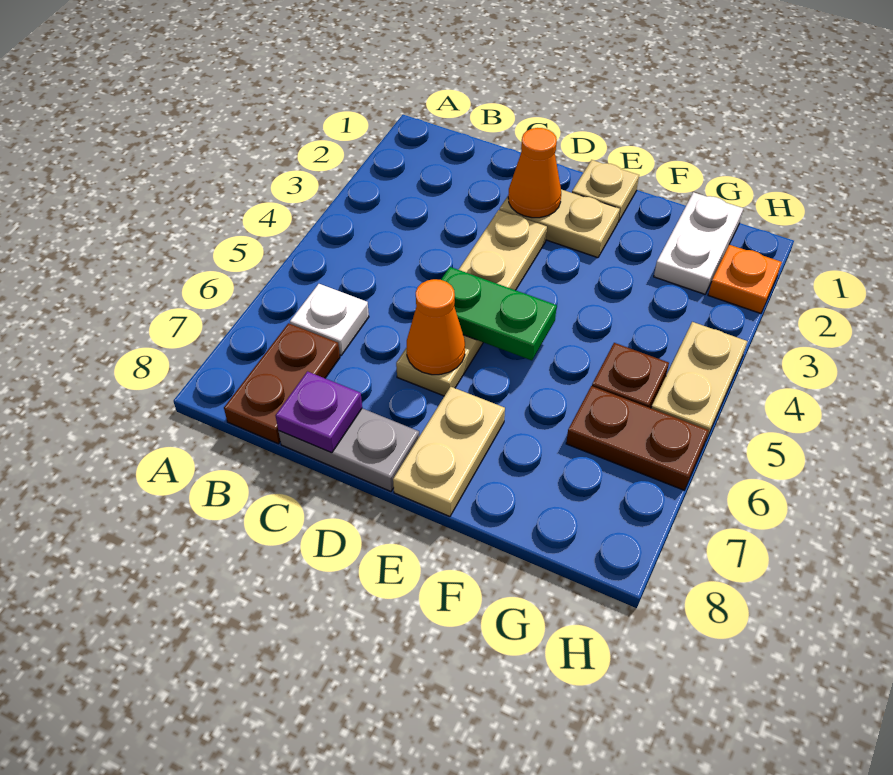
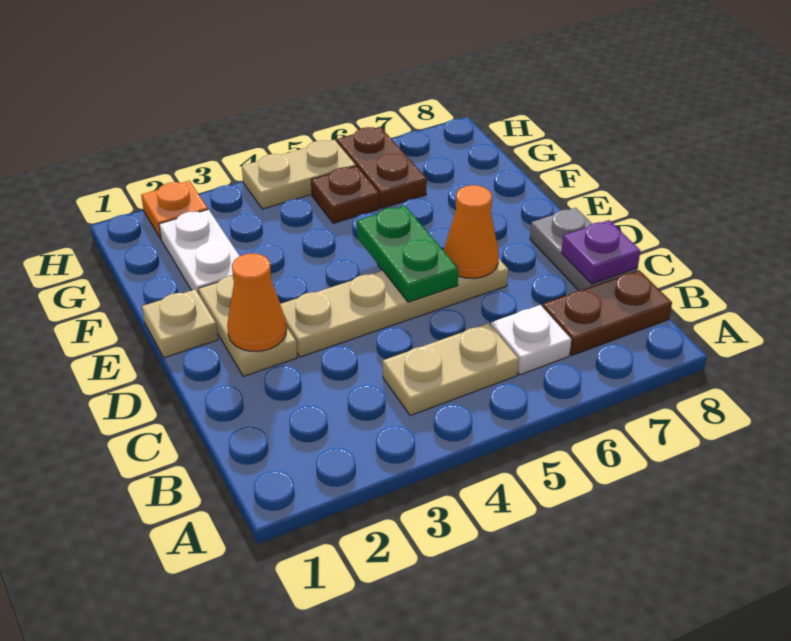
tan 1x2 plate [393,387,505,517] -> tan 1x2 plate moved to [383,323,519,416]
white 1x2 plate [654,192,743,294] -> white 1x2 plate turned to [159,210,240,294]

